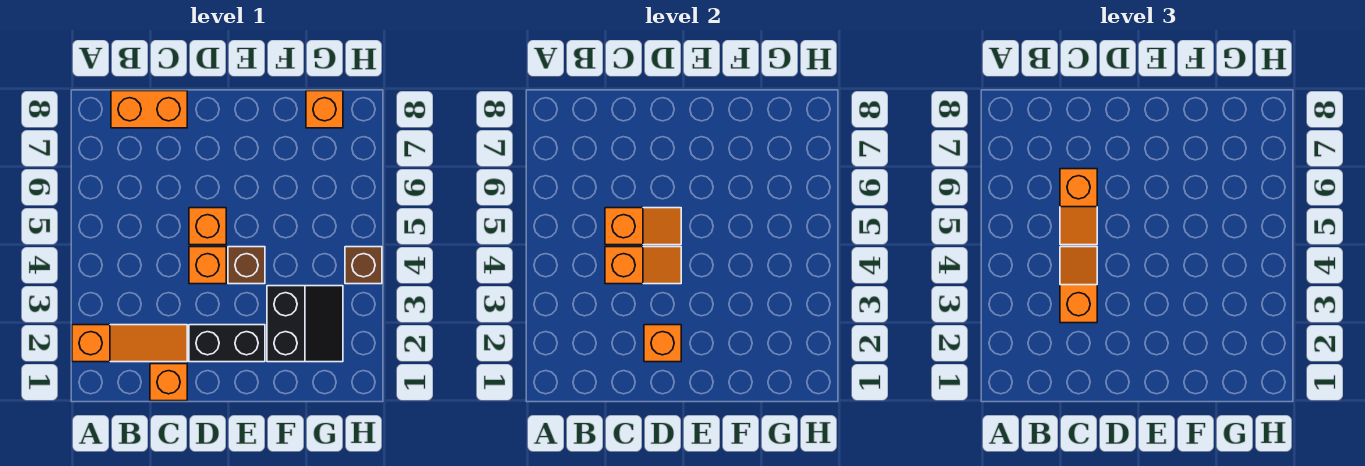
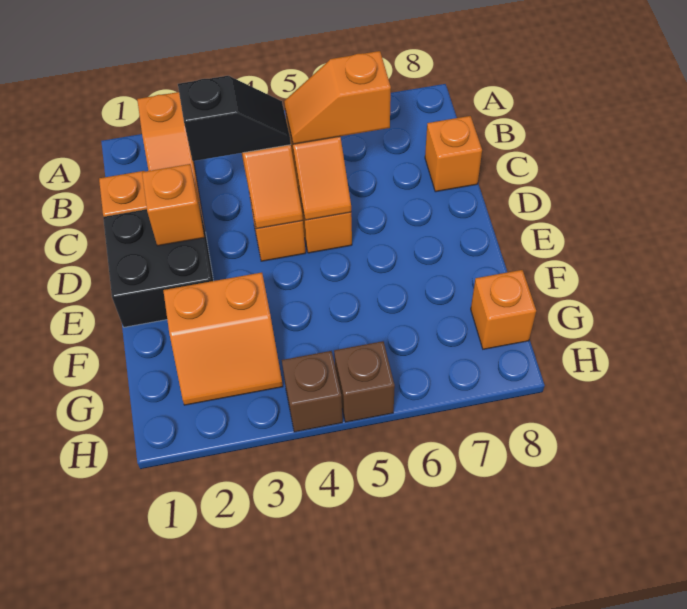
orange 1x2 brick [111,91,187,128] -> orange 1x1 brick [425,116,482,192]
orange 1x2 slope [1060,247,1097,323] -> black 1x2 slope [178,76,291,161]
black 1x2 brick [189,325,265,362] -> black 2x2 brick [103,206,213,327]
brown 1x1 brick [228,247,265,284] -> brown 1x1 brick moved to [334,341,395,422]
black 2x2 slope [267,286,343,362] -> orange 2x2 slope [163,273,283,405]

